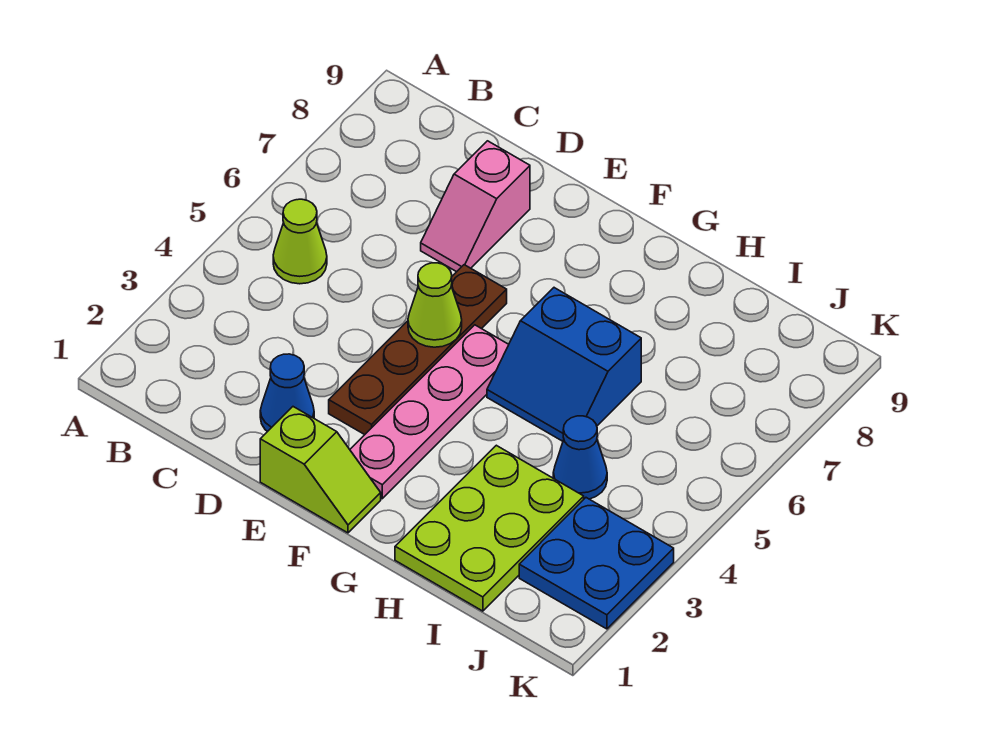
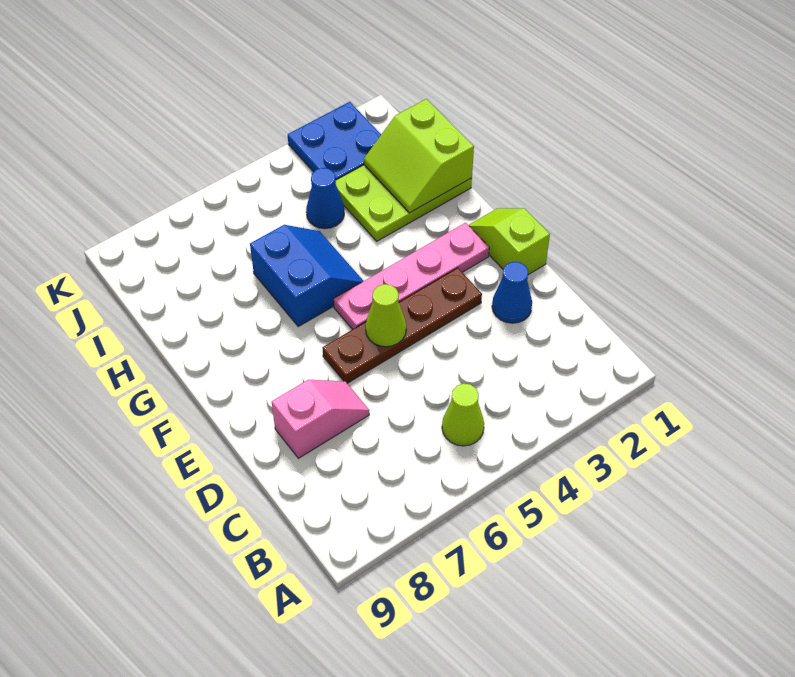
none -> lime 2x2 slope [364,99,474,213]

